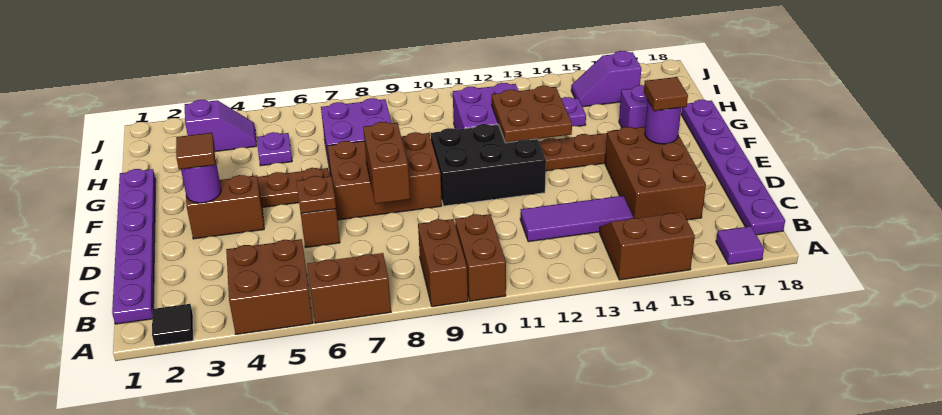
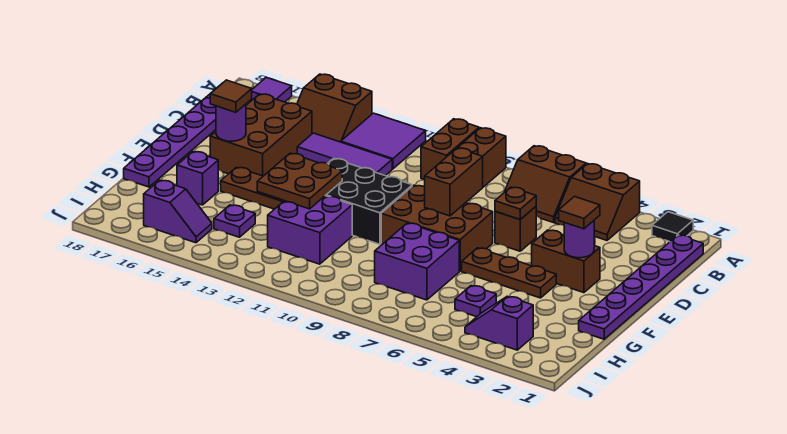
brown 2x2 brick [226,239,313,334] -> brown 2x2 slope [555,164,640,240]
none -> purple 2x2 tile [341,113,426,169]

